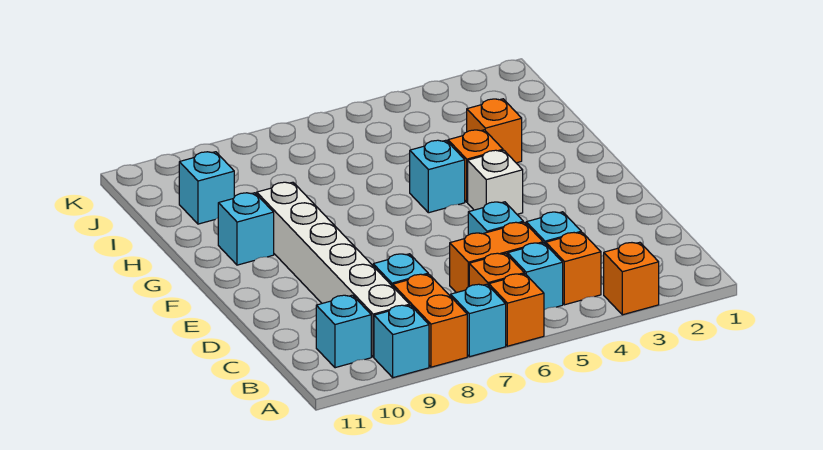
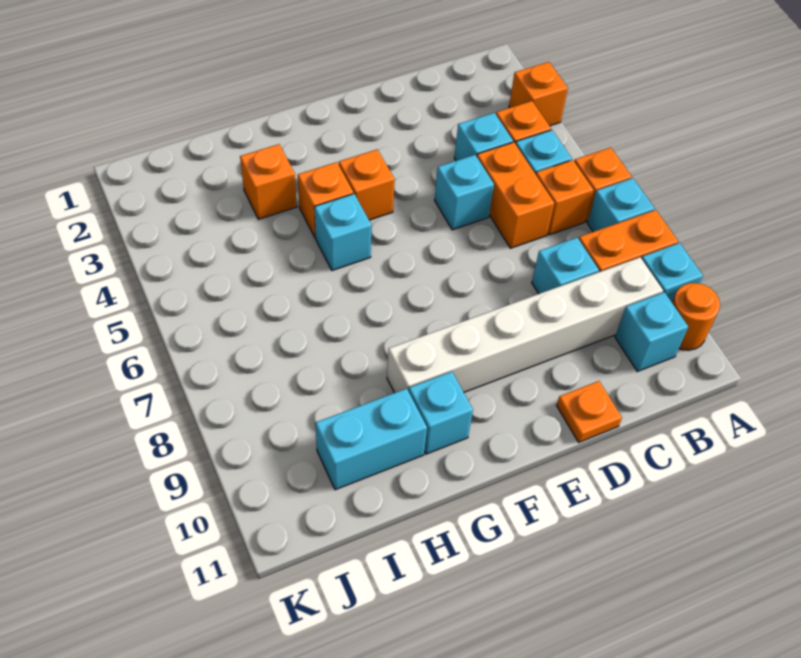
none -> orange 1x1 round brick [672,283,720,350]
none -> orange 1x1 plate [557,381,622,442]
white 1x1 brick [468,150,523,214] -> orange 1x1 brick [339,150,395,220]
cyan 1x1 brick [179,152,234,224] -> cyan 1x2 brick [315,388,427,490]

